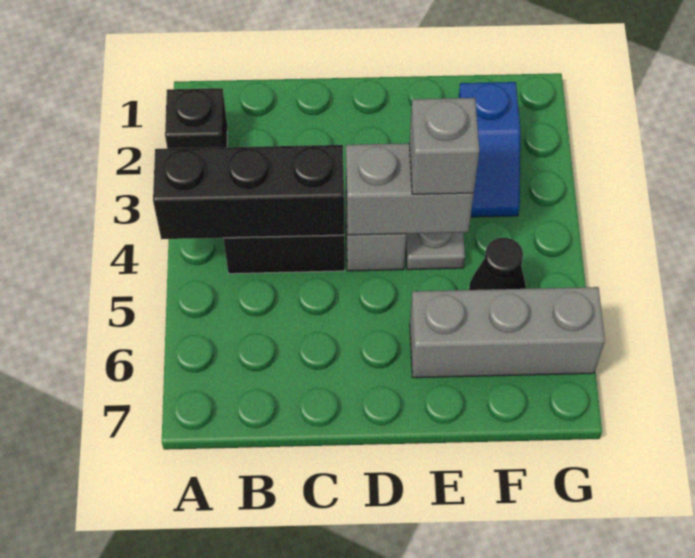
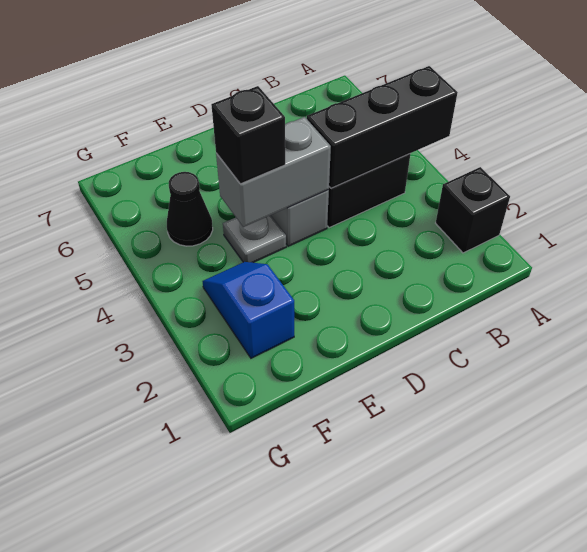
grey 1x1 brick [409,98,479,194] -> black 1x1 brick [211,86,285,184]
grey 1x3 brick [410,287,605,378] -> none

